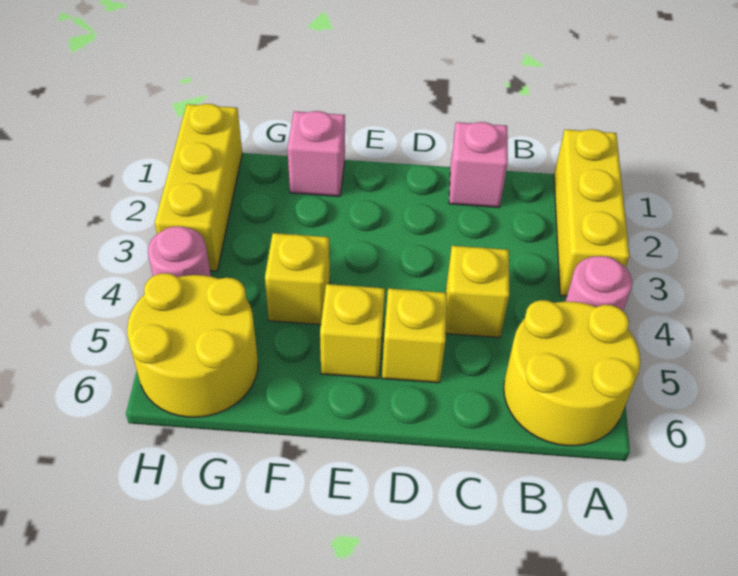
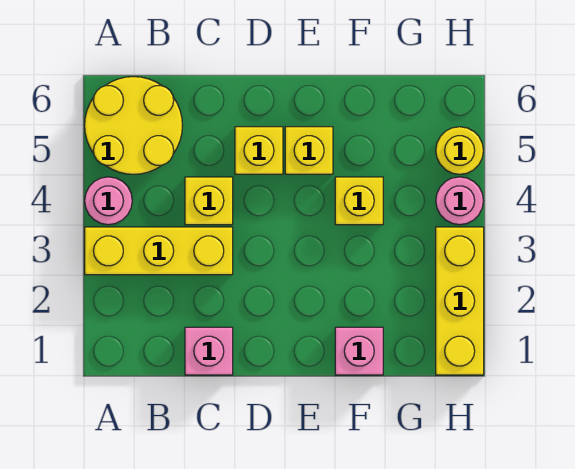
yellow 1x3 brick [554,129,629,296] -> yellow 1x3 brick turned to [85,227,233,275]
yellow 2x2 round brick [127,273,258,417] -> yellow 1x1 round brick [436,127,483,174]

